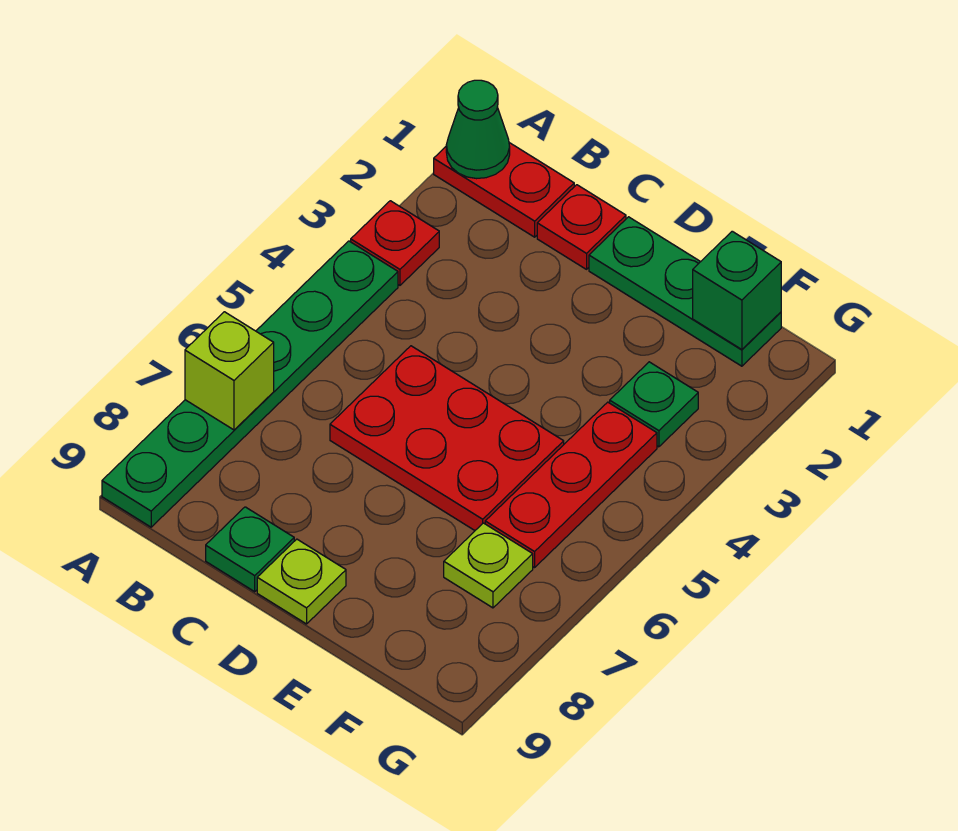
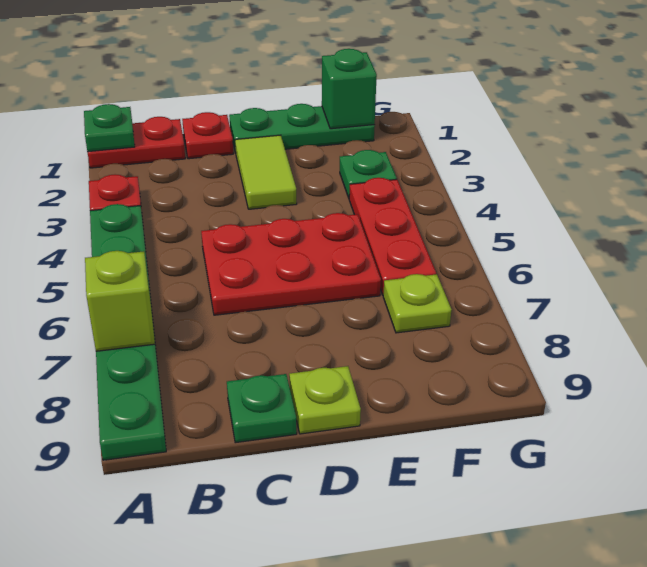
green 1x1 cone [446,80,510,179] -> green 1x1 plate [84,104,135,152]
none -> lime 1x2 tile [235,135,297,209]

